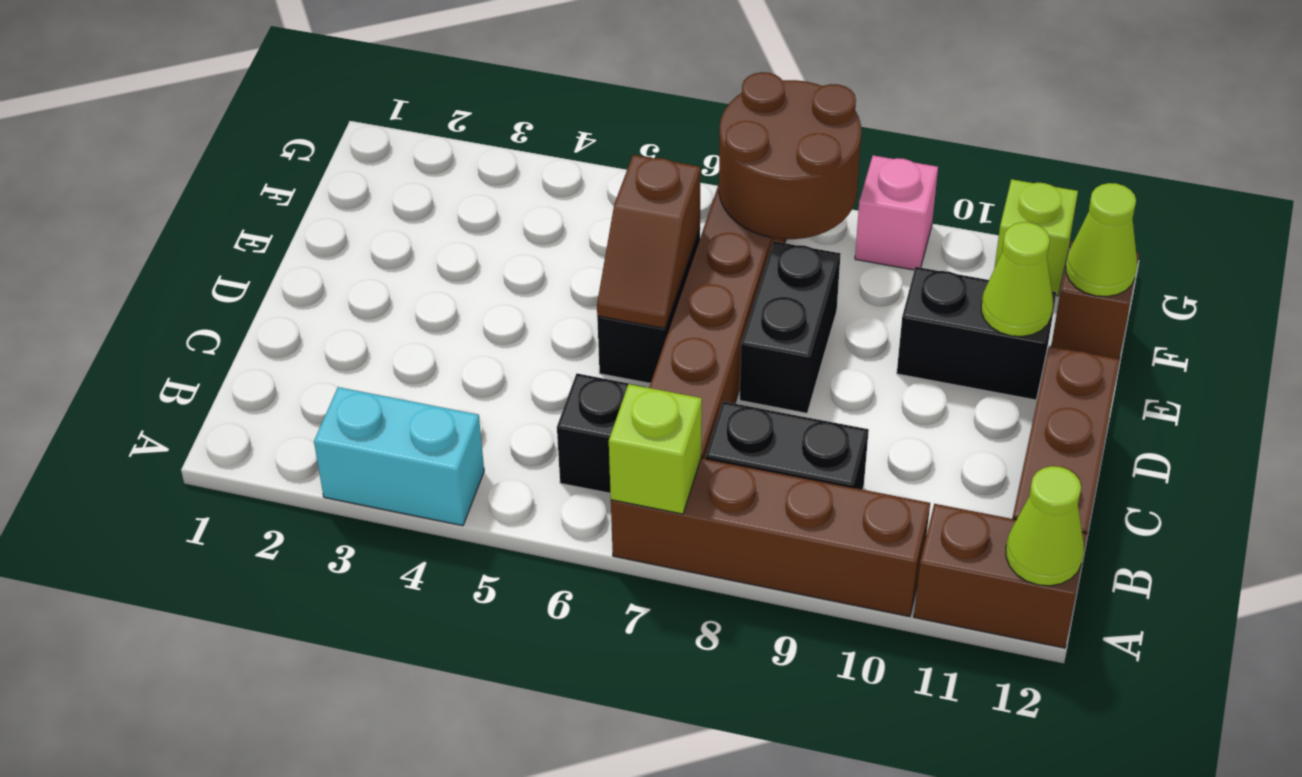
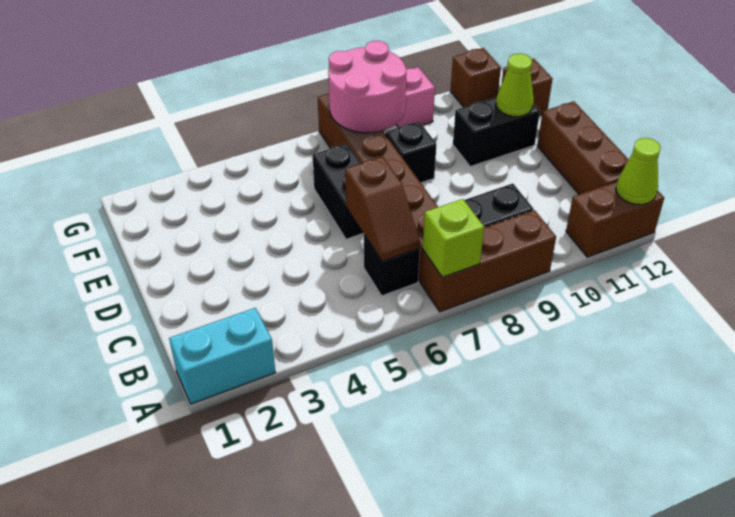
cyan 1x2 brick [314,387,484,526] -> cyan 1x2 brick moved to [169,308,275,404]
brown 1x4 brick [611,458,930,617] -> brown 1x3 brick [421,210,556,312]
brown 1x2 slope [597,155,701,328] -> brown 1x2 slope moved to [345,157,420,261]
black 1x2 brick [740,241,841,413] -> black 1x1 brick [385,121,436,183]
brown 2x2 round brick [719,72,861,239] -> pink 2x2 round brick [328,41,406,133]
lime 1x1 cone [1066,183,1137,297] -> none
lime 1x1 brick [994,179,1078,296] -> brown 1x1 brick [450,48,501,107]

